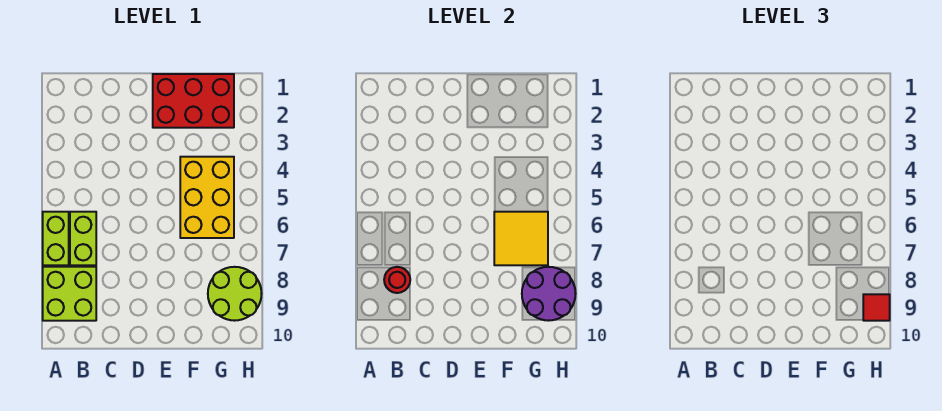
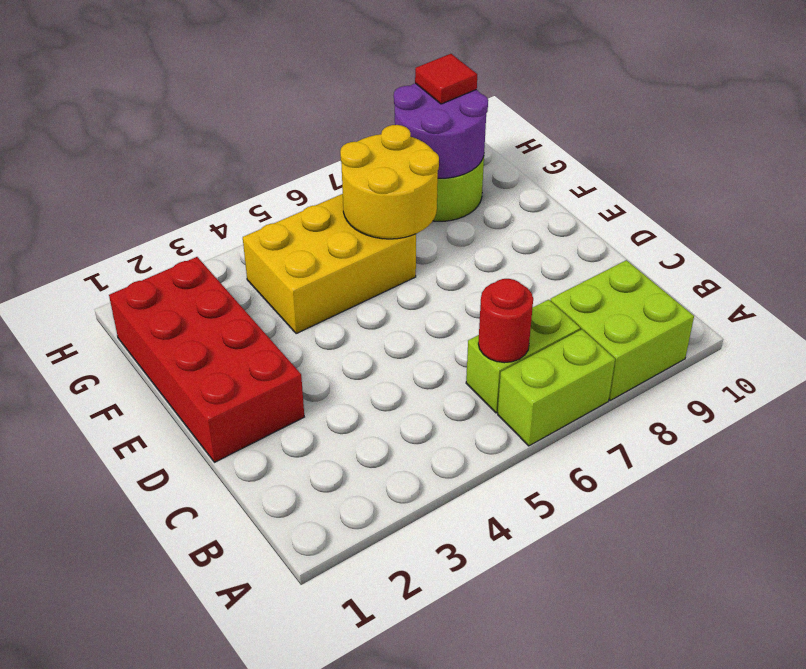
red 1x1 round brick [384,267,410,293] -> red 1x1 round brick moved to [478,279,533,363]
red 2x3 brick [153,74,234,128] -> red 2x4 brick [109,257,304,462]
yellow 2x2 tile [494,212,548,265] -> yellow 2x2 round brick [340,125,439,239]

